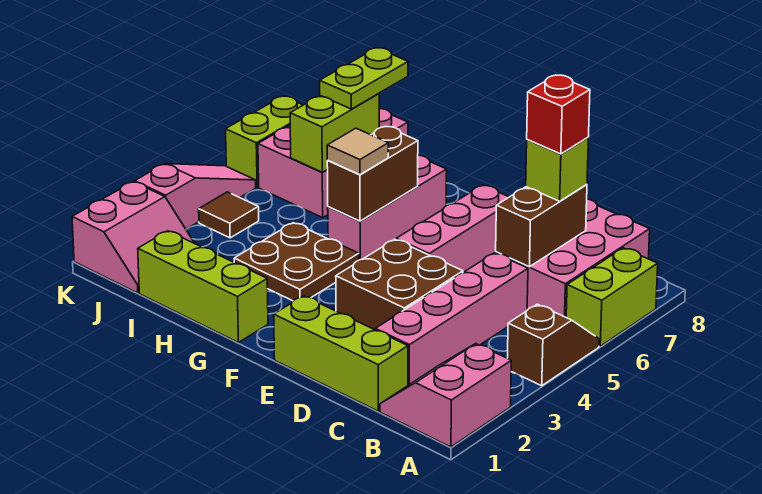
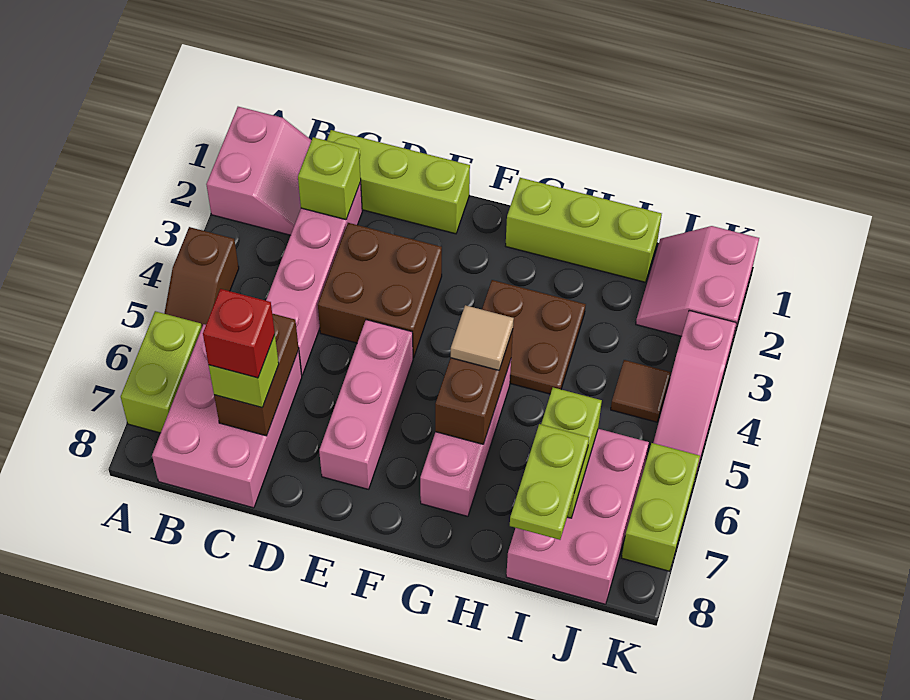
none -> lime 1x1 brick [298,137,361,220]

